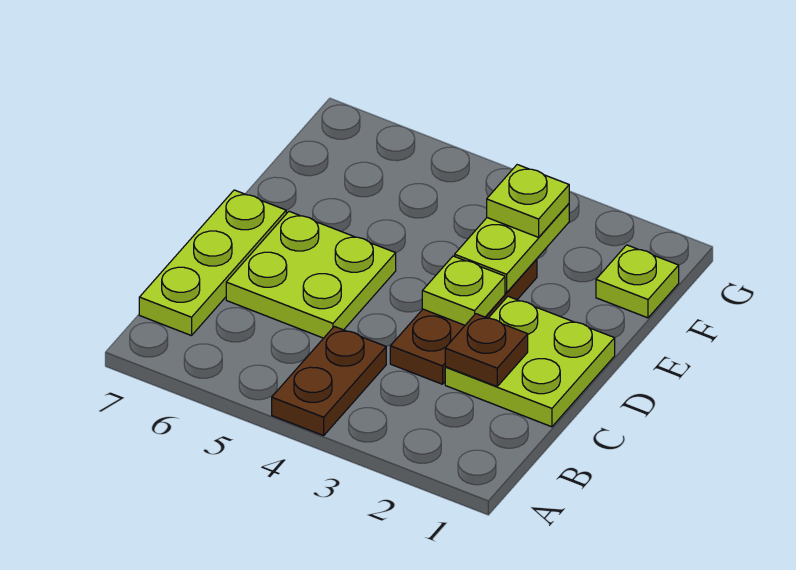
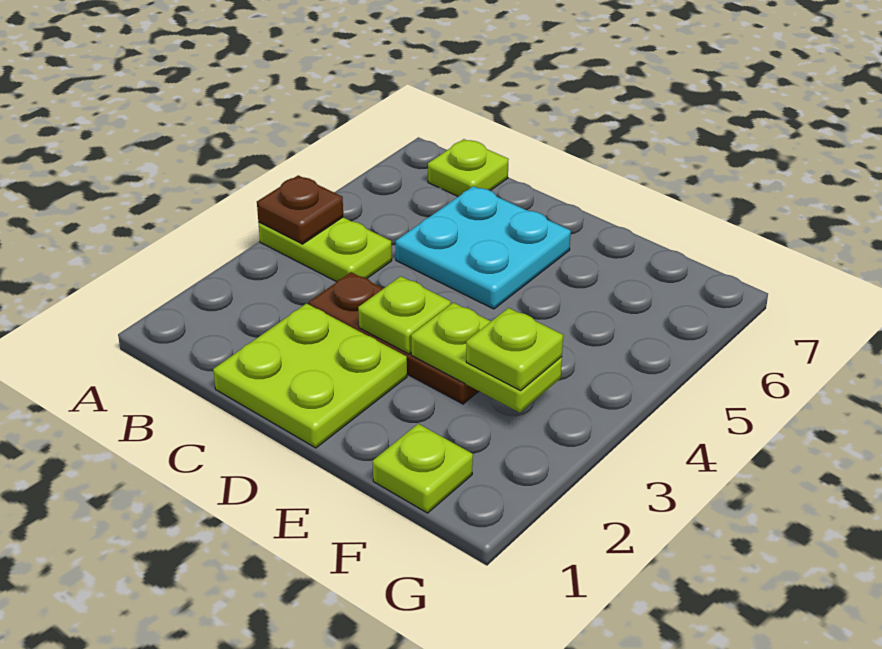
brown 1x2 plate [272,326,386,436] -> lime 1x2 plate [258,217,392,282]
lime 1x3 plate [139,190,286,336] -> lime 1x1 plate [428,139,509,196]
brown 1x1 plate [445,314,528,386] -> brown 1x1 plate moved to [257,175,343,244]
lime 2x2 plate [226,211,396,338] -> cyan 2x2 plate [396,186,571,309]

